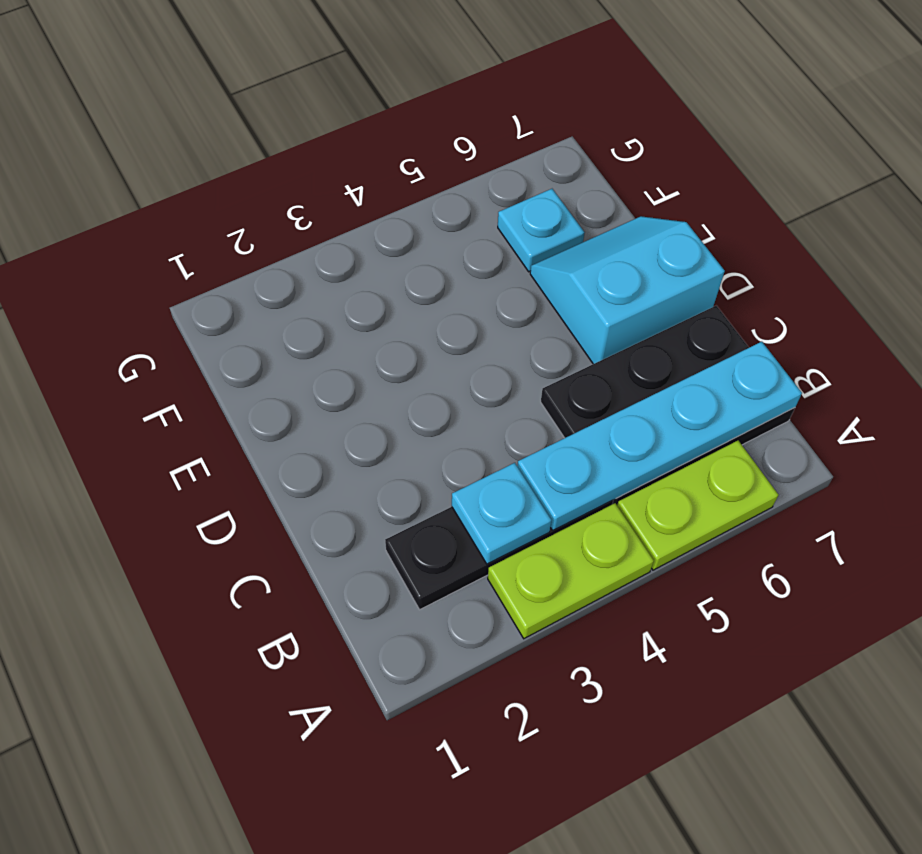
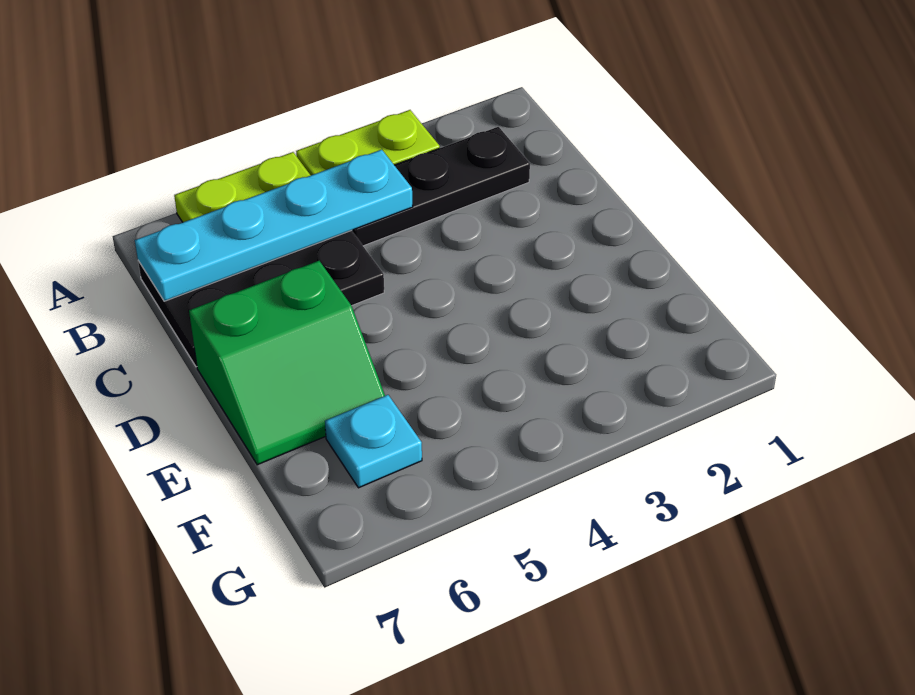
cyan 1x1 plate [452,463,552,564] -> none
cyan 2x2 slope [530,216,725,364] -> green 2x2 slope [189,261,385,465]

